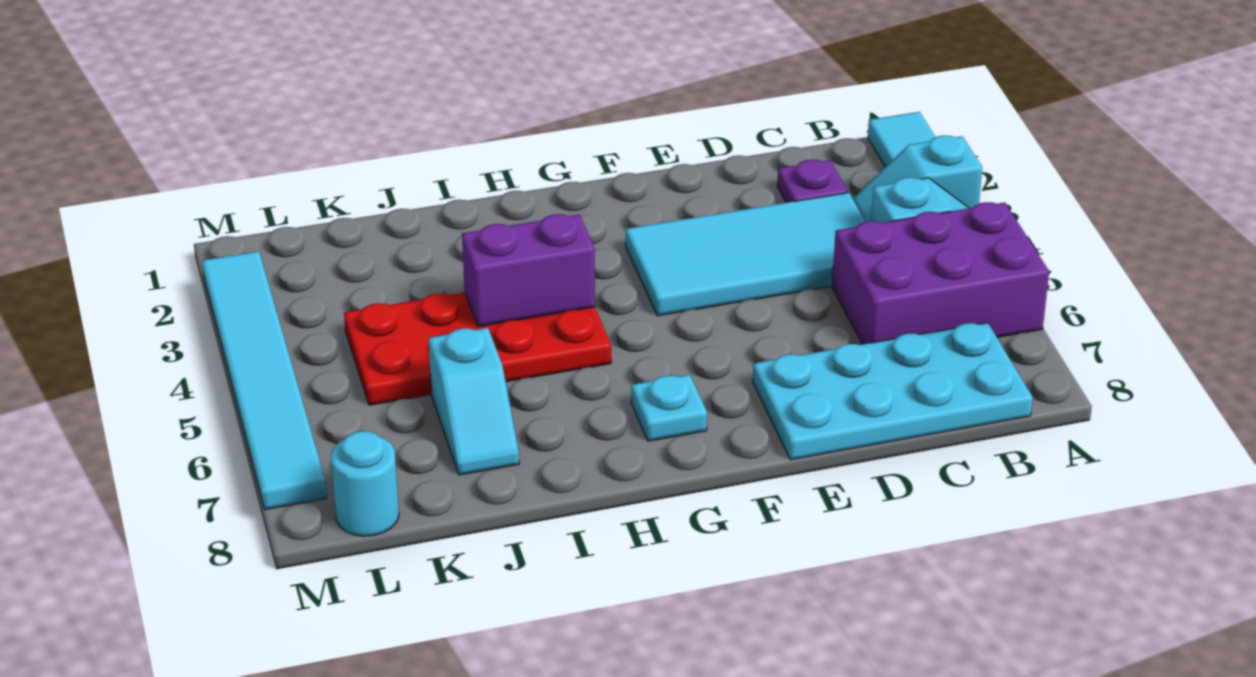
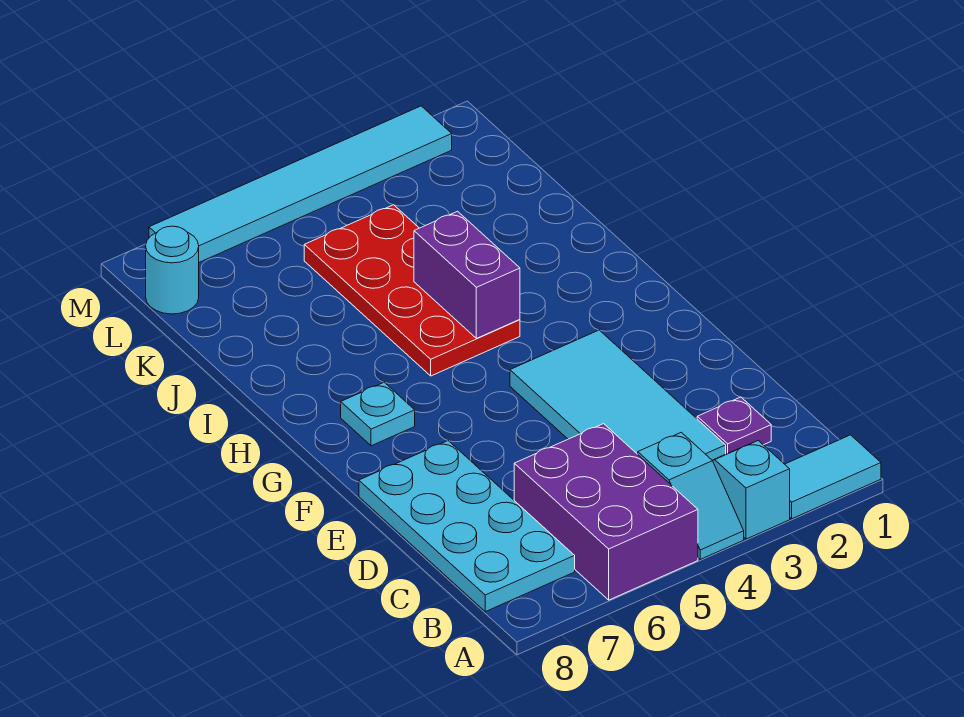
cyan 1x2 slope [429,328,519,475] -> none

